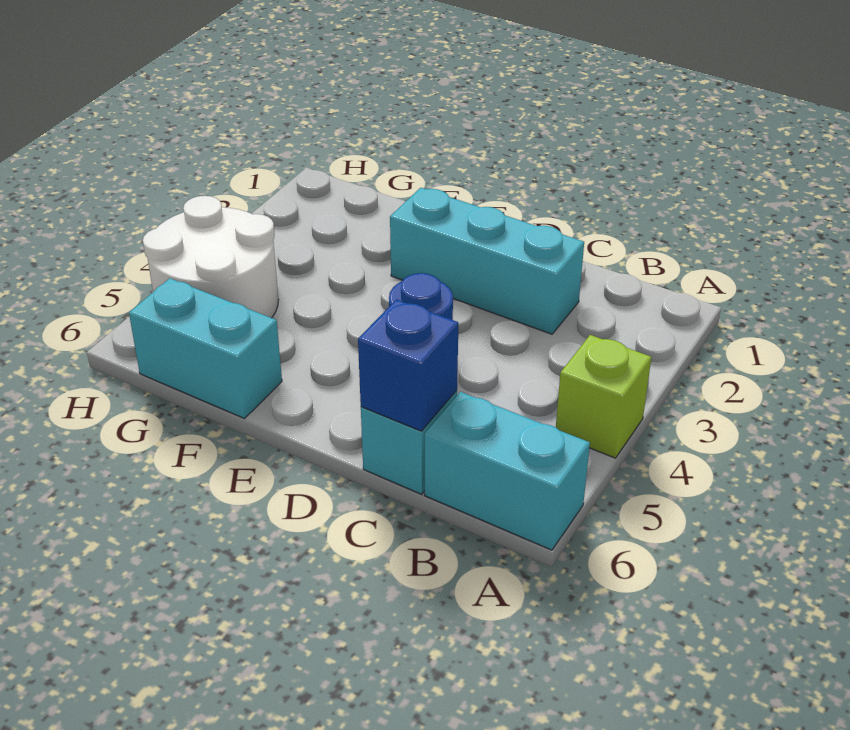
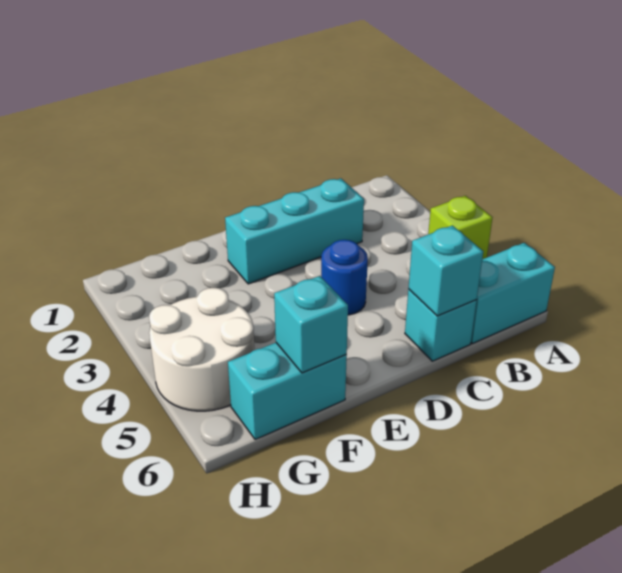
blue 1x1 brick [358,299,458,431] -> cyan 1x1 brick [408,225,483,316]
none -> cyan 1x1 brick [274,276,348,373]

